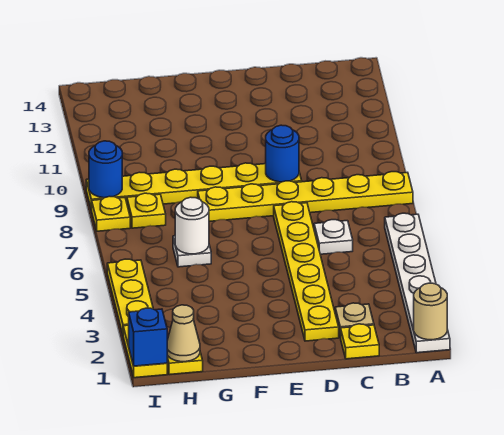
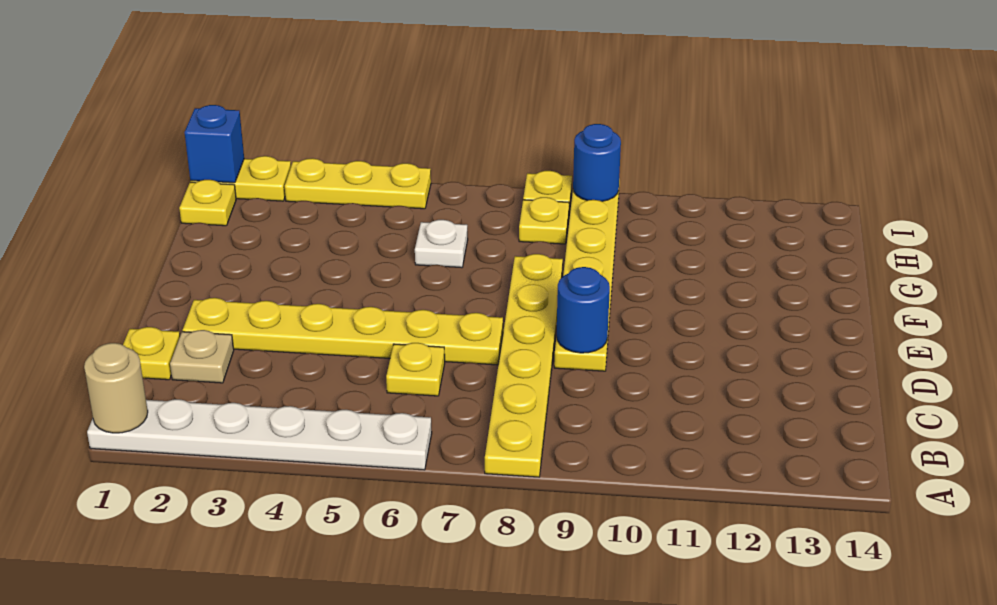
white 1x1 plate [314,220,353,254] -> yellow 1x1 plate [386,343,445,396]
white 1x1 round brick [175,197,209,254] -> none
tan 1x1 cone [167,305,200,362] -> none

